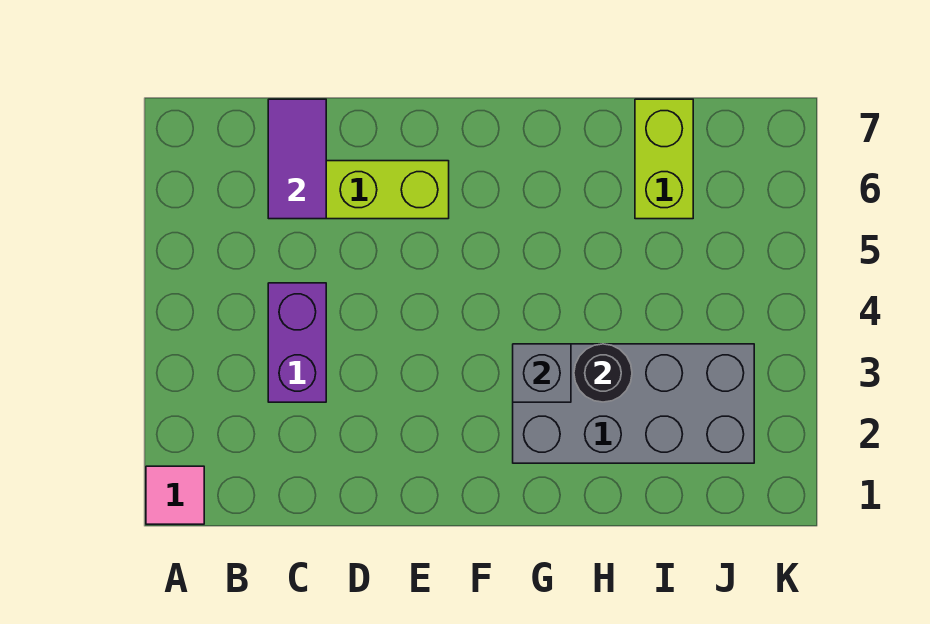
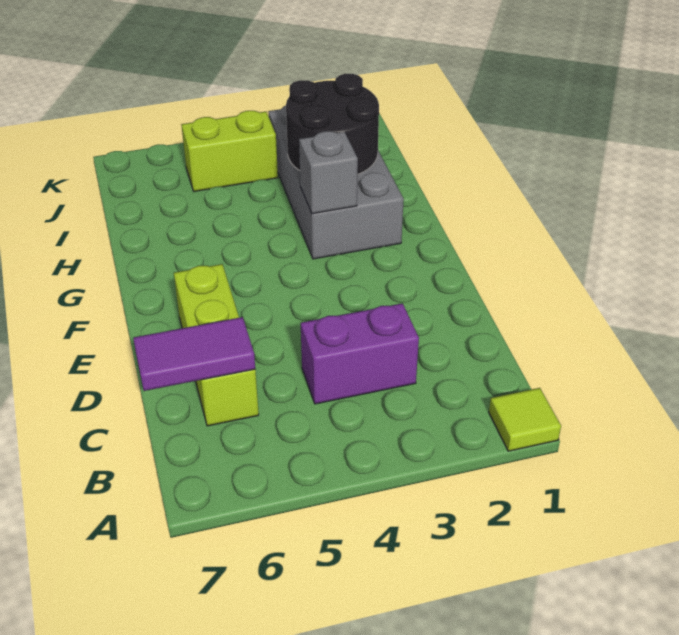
pink 1x1 tile [146,466,204,524] -> lime 1x1 tile [489,388,561,451]
black 1x1 round brick [574,344,632,402] -> black 2x2 round brick [286,74,379,175]
lime 1x2 brick [635,99,693,219] -> lime 1x2 brick moved to [181,111,278,191]

